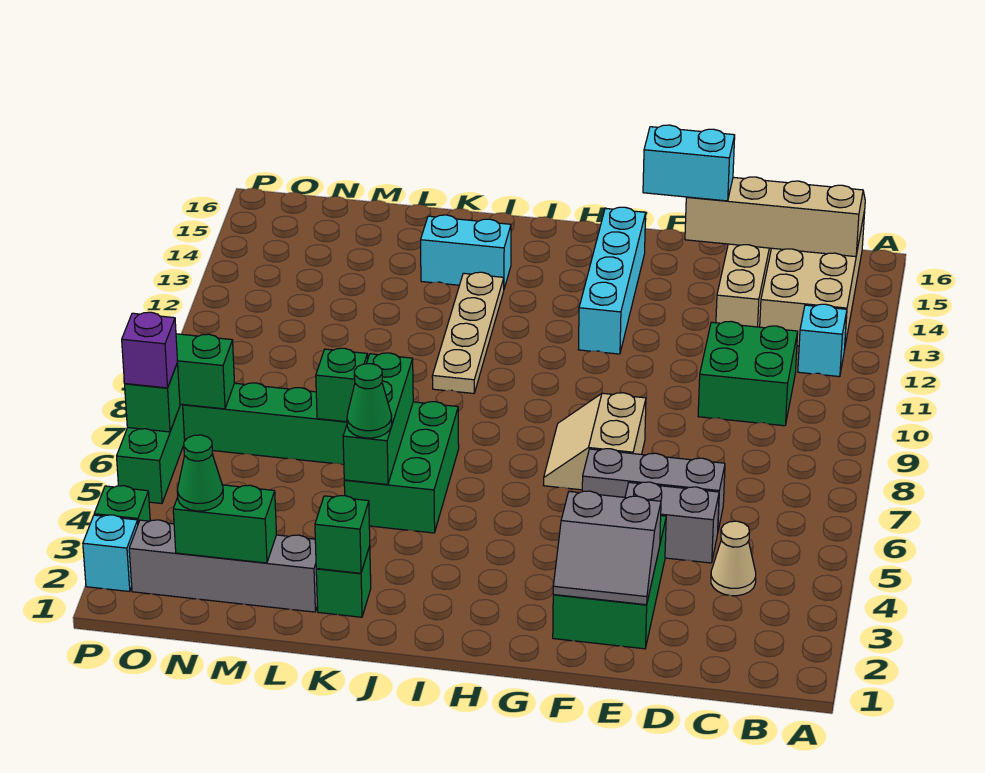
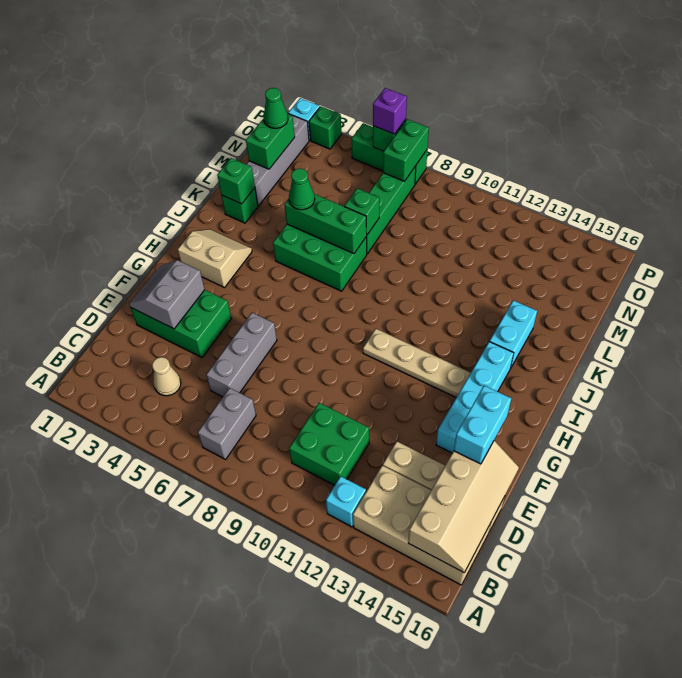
grey 1x2 brick [625,482,719,563] -> grey 1x2 brick moved to [198,388,256,459]
tan 2x2 slope [544,393,646,490] -> tan 2x2 slope moved to [178,229,252,288]
cyan 1x4 brick [578,207,646,354] -> cyan 1x4 brick turned to [436,342,514,453]
tan 1x4 plate [432,272,504,393] -> tan 1x4 plate moved to [363,329,471,398]

